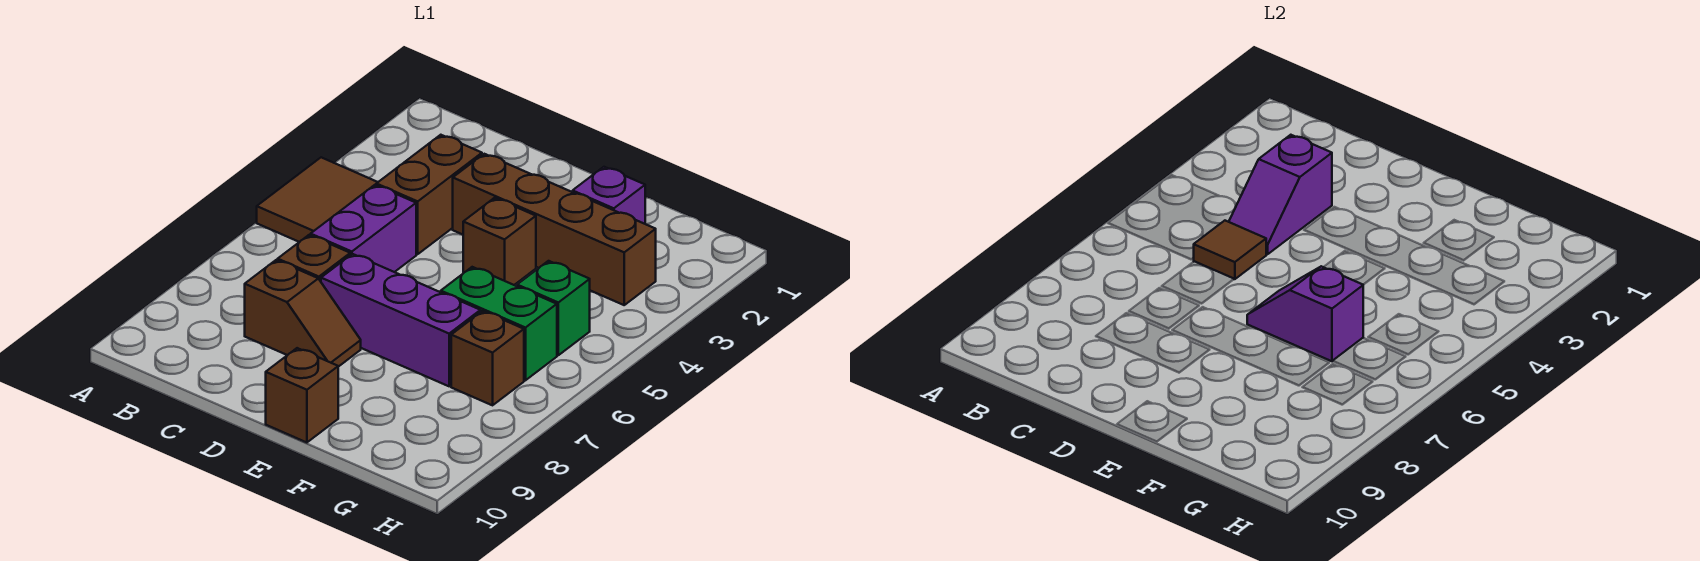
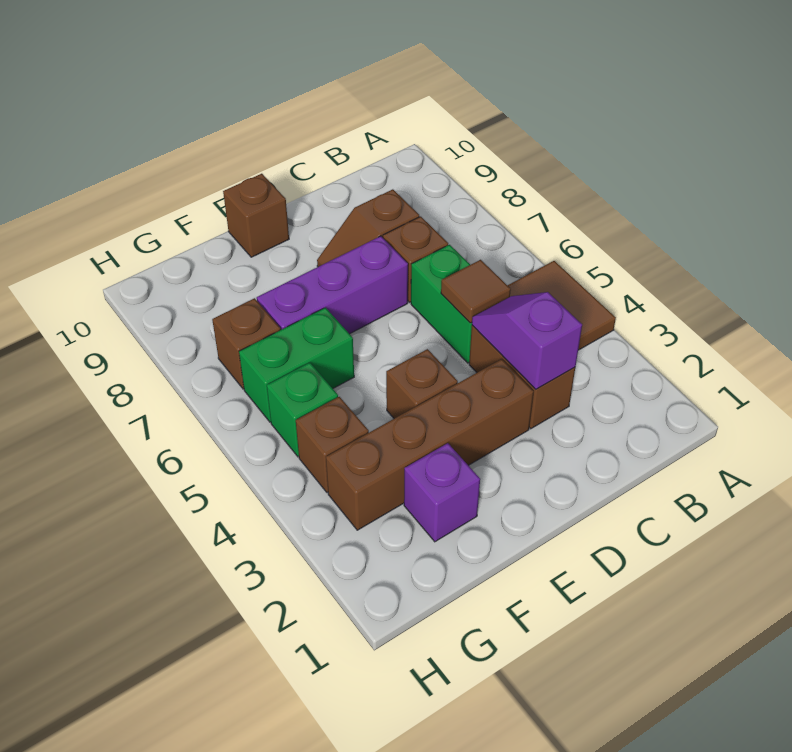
purple 1x2 brick [311,185,416,272] -> green 1x2 brick [411,245,472,363]
purple 1x2 slope [1247,266,1363,361] -> none
none -> brown 1x1 brick [296,397,369,493]

